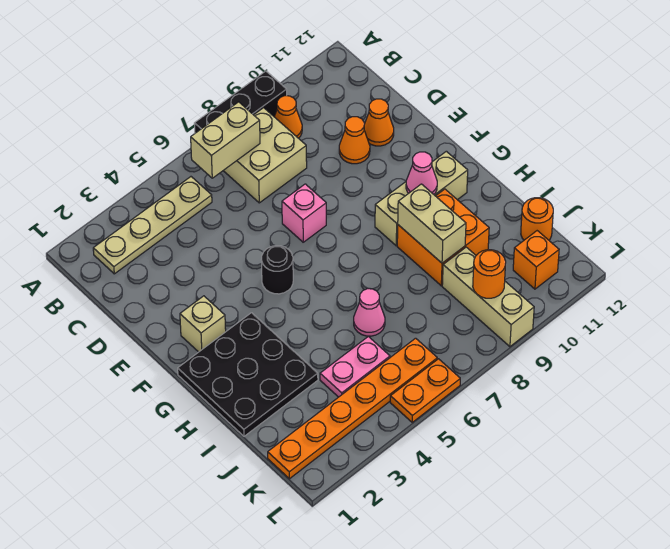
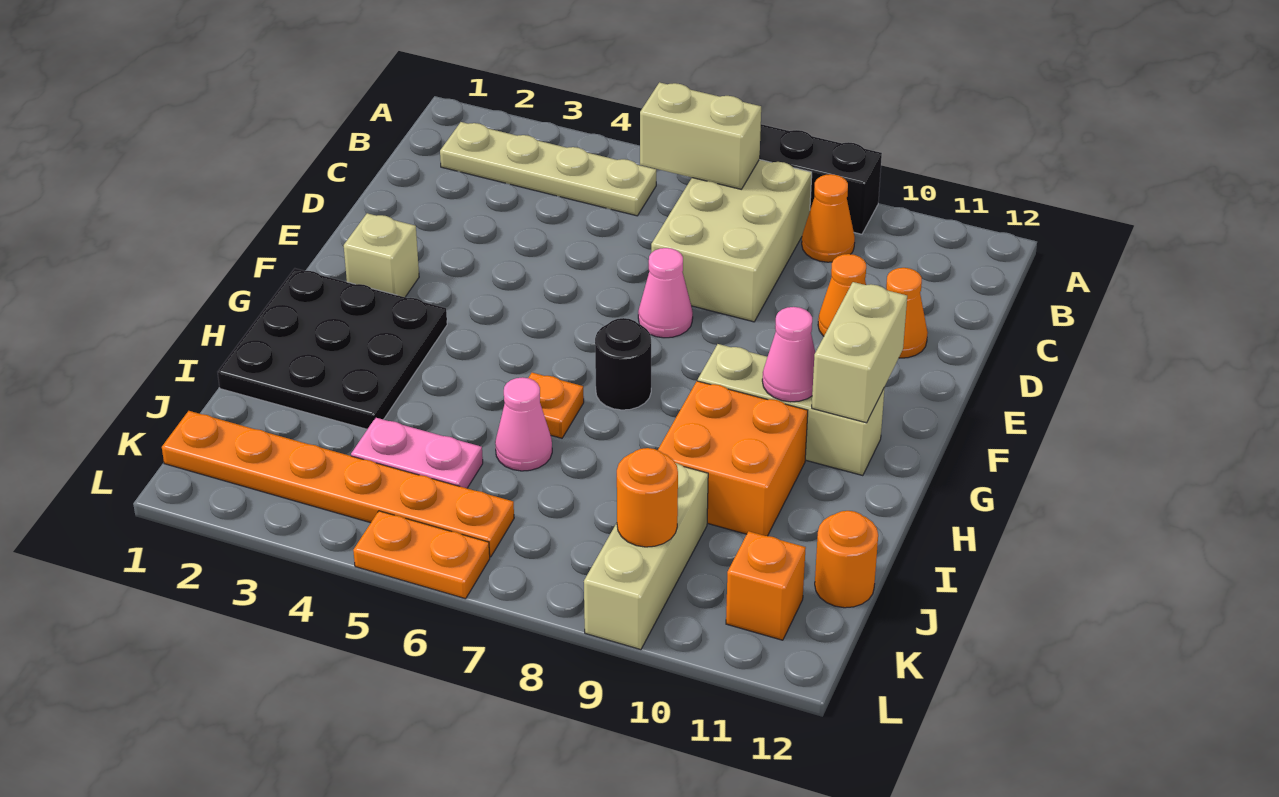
tan 2x2 brick [223,108,307,203] -> tan 2x3 brick [651,160,812,322]
pink 1x1 brick [282,184,326,242] -> pink 1x1 cone [638,248,693,338]
black 1x1 round brick [261,246,293,294] -> black 1x1 round brick moved to [595,318,651,410]
none -> orange 1x1 plate [529,373,584,438]
tan 1x2 brick [398,184,466,263] -> tan 1x2 brick moved to [812,282,907,423]

